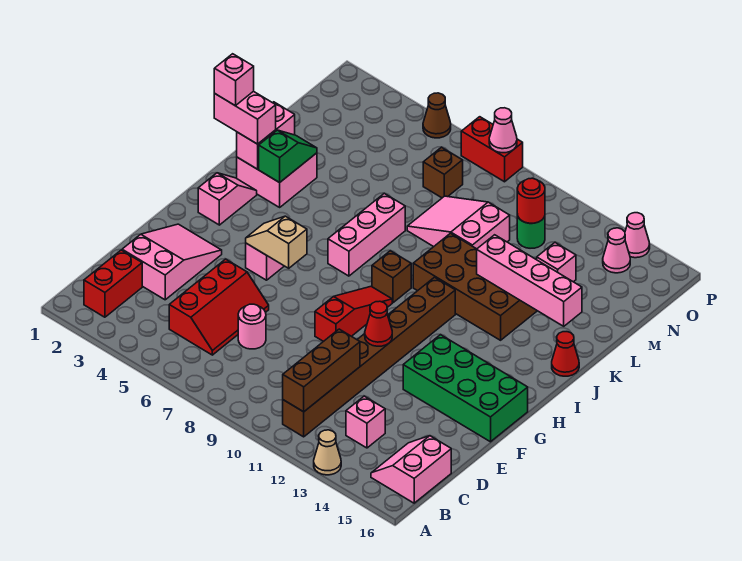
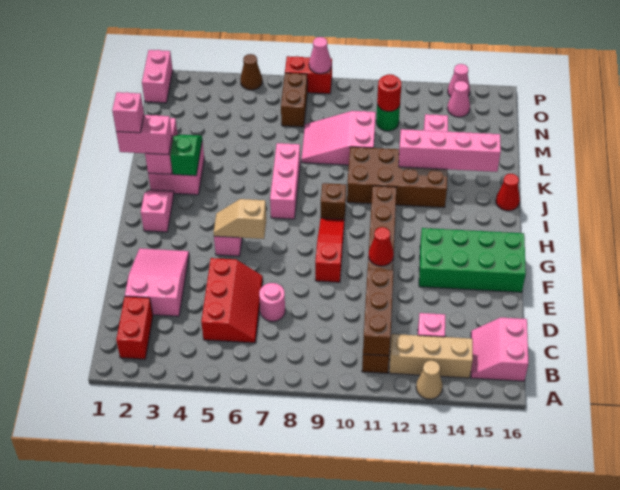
none -> tan 1x3 brick [389,334,473,378]
brown 1x1 brick [423,147,463,198] -> brown 1x2 brick [281,73,307,127]
none -> pink 1x2 brick [142,50,173,103]

